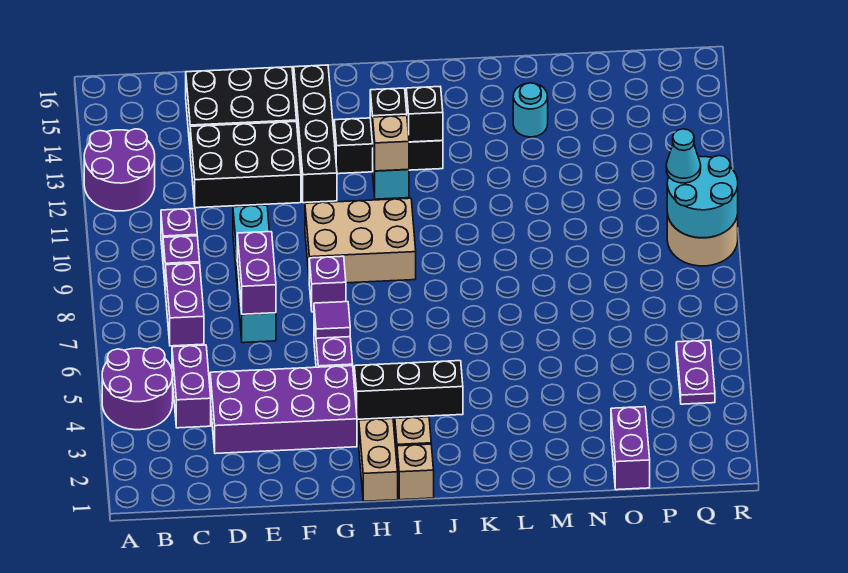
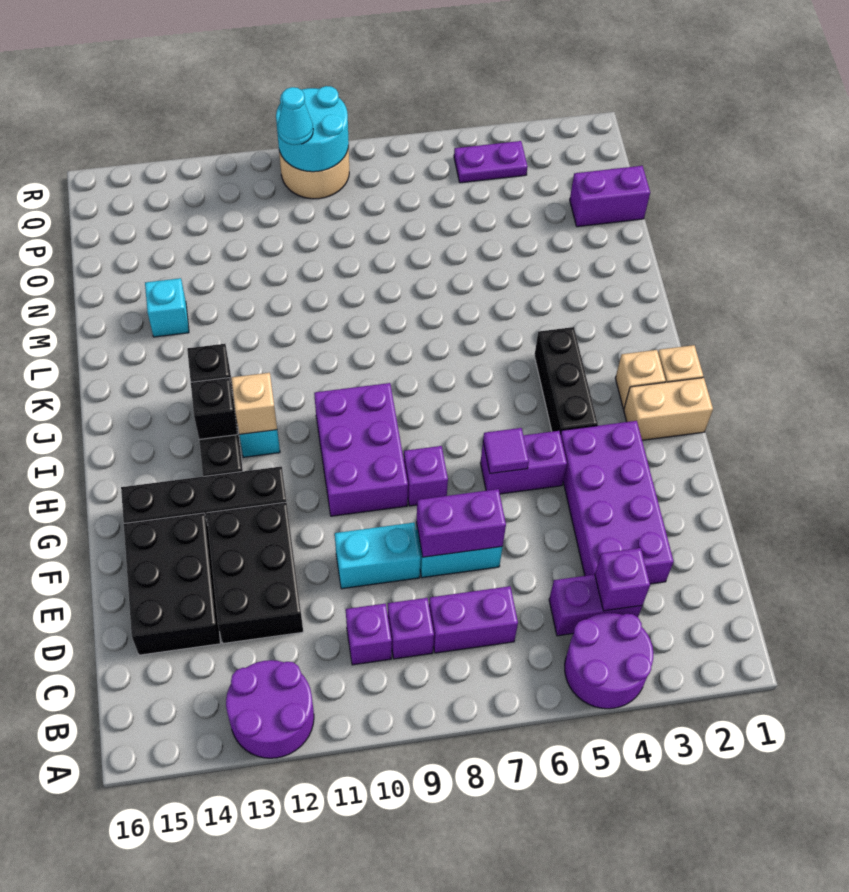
none -> purple 1x1 brick [595,548,650,611]
tan 2x3 brick [305,198,416,283] -> purple 2x3 brick [314,383,408,516]
cyan 1x1 round brick [513,83,548,137] -> cyan 1x1 brick [145,278,189,337]

